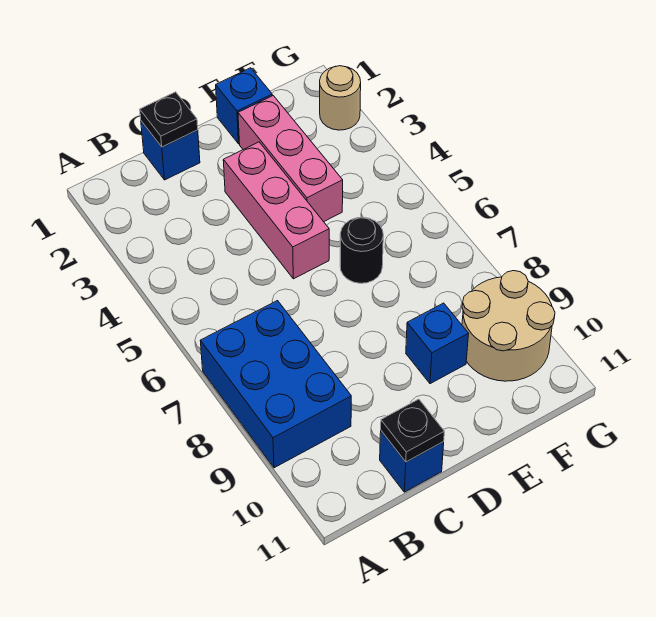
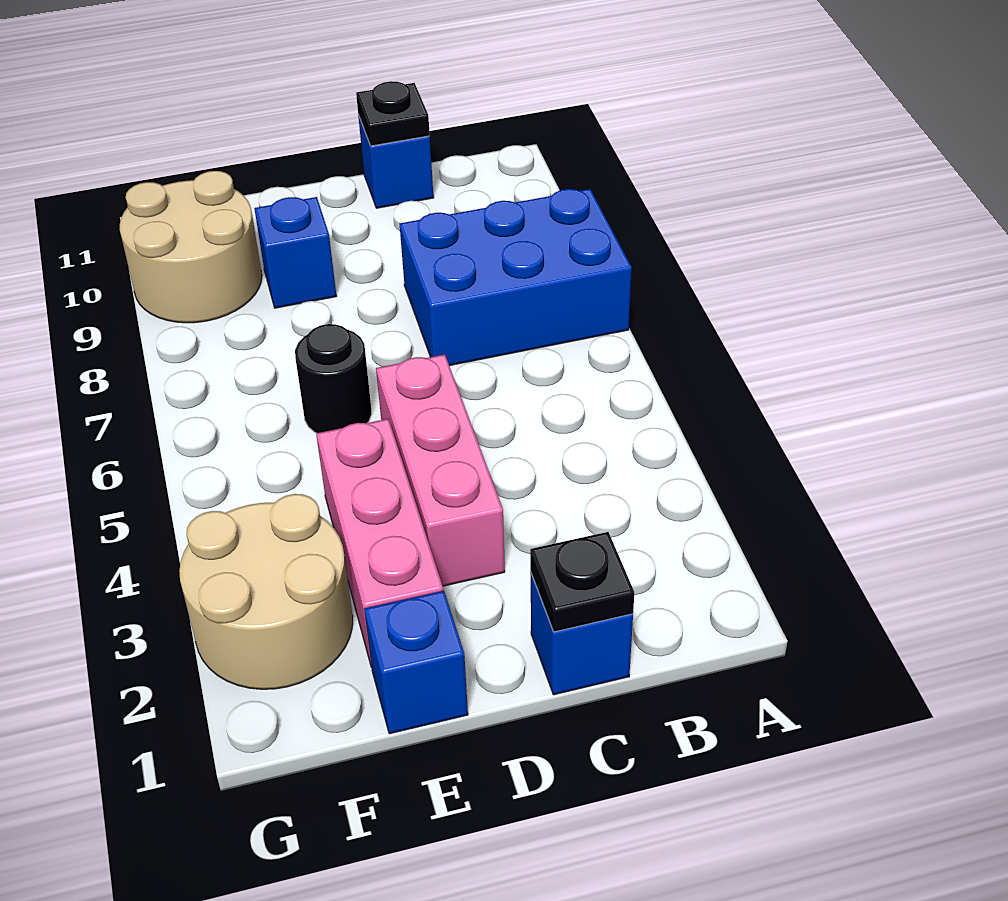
blue 2x3 brick [200,301,351,468] -> blue 2x3 brick turned to [400,189,632,366]
tan 1x1 round brick [320,66,361,130] -> tan 2x2 round brick [179,494,353,689]

